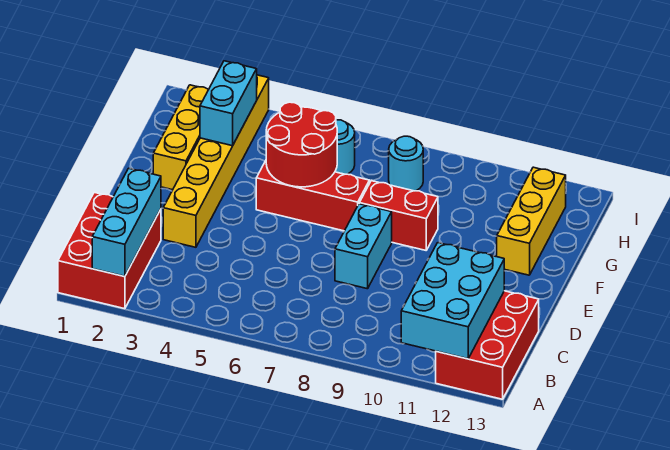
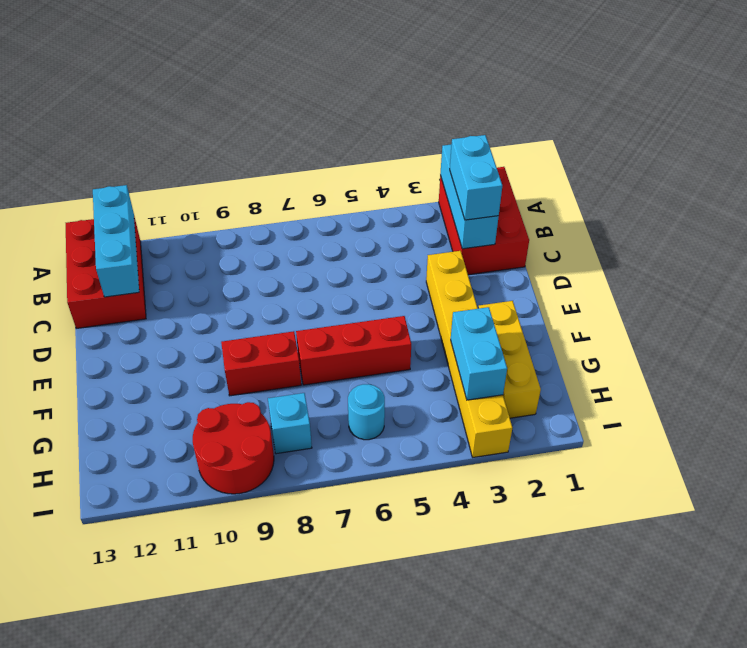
cyan 2x3 brick [401,243,504,359] -> cyan 1x3 brick [93,185,139,297]
cyan 1x2 brick [335,204,392,289] -> cyan 1x2 brick moved to [450,135,502,220]
red 2x2 round brick [266,102,337,187] -> red 2x2 round brick moved to [193,402,274,494]
yellow 1x3 brick [497,167,566,275] -> none
cyan 1x1 round brick [389,136,423,191] -> cyan 1x1 brick [268,393,312,454]

